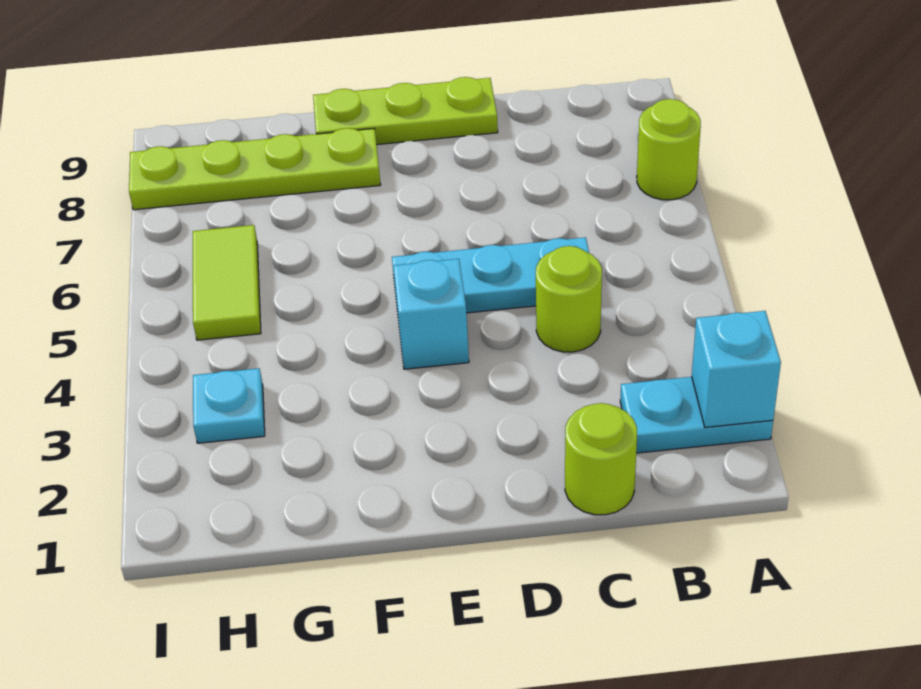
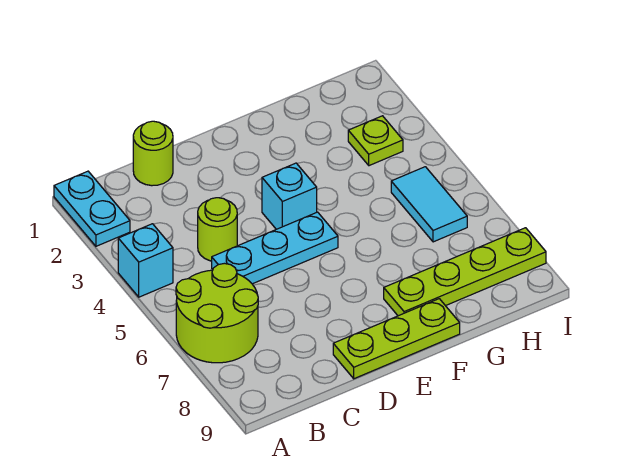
cyan 1x2 plate [620,377,773,453] -> cyan 1x2 plate turned to [54,171,130,246]
cyan 1x1 brick [692,311,781,427] -> cyan 1x1 brick moved to [118,224,173,297]
lime 1x1 round brick [637,99,701,200] -> lime 2x2 round brick [176,263,258,363]
cyan 1x1 plate [193,368,265,443] -> lime 1x1 plate [348,116,403,166]
lime 1x2 tile [193,225,261,340] -> cyan 1x2 tile [391,167,467,242]

